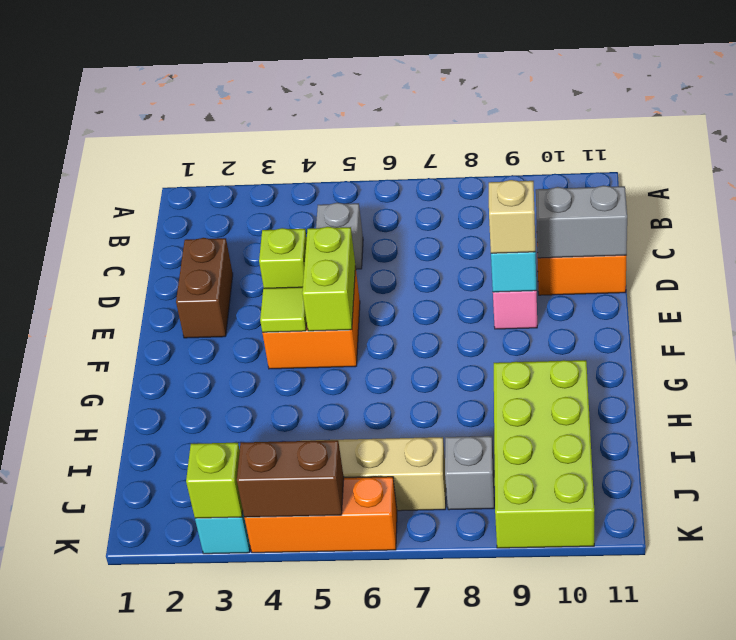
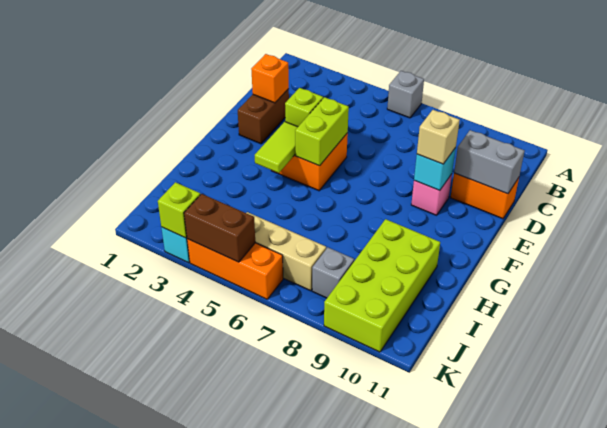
grey 1x1 brick [316,203,363,269] -> grey 1x1 brick moved to [387,71,424,118]
none -> orange 1x1 brick [251,54,289,103]
lime 1x1 tile [260,287,307,332] -> lime 1x2 tile [255,122,297,173]

